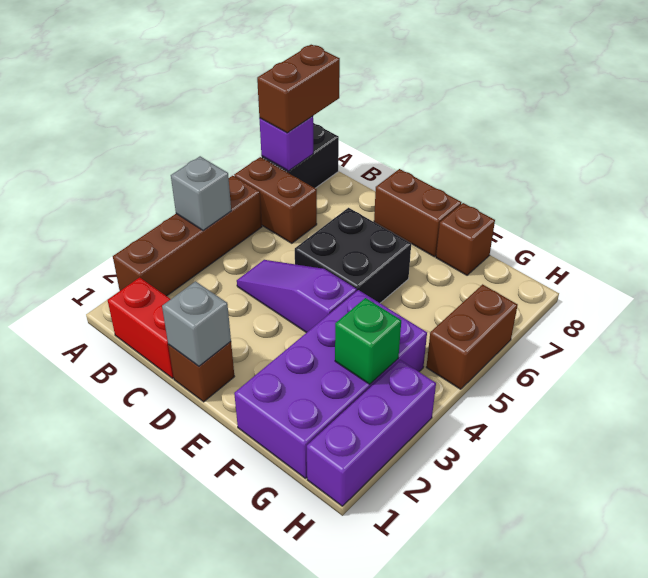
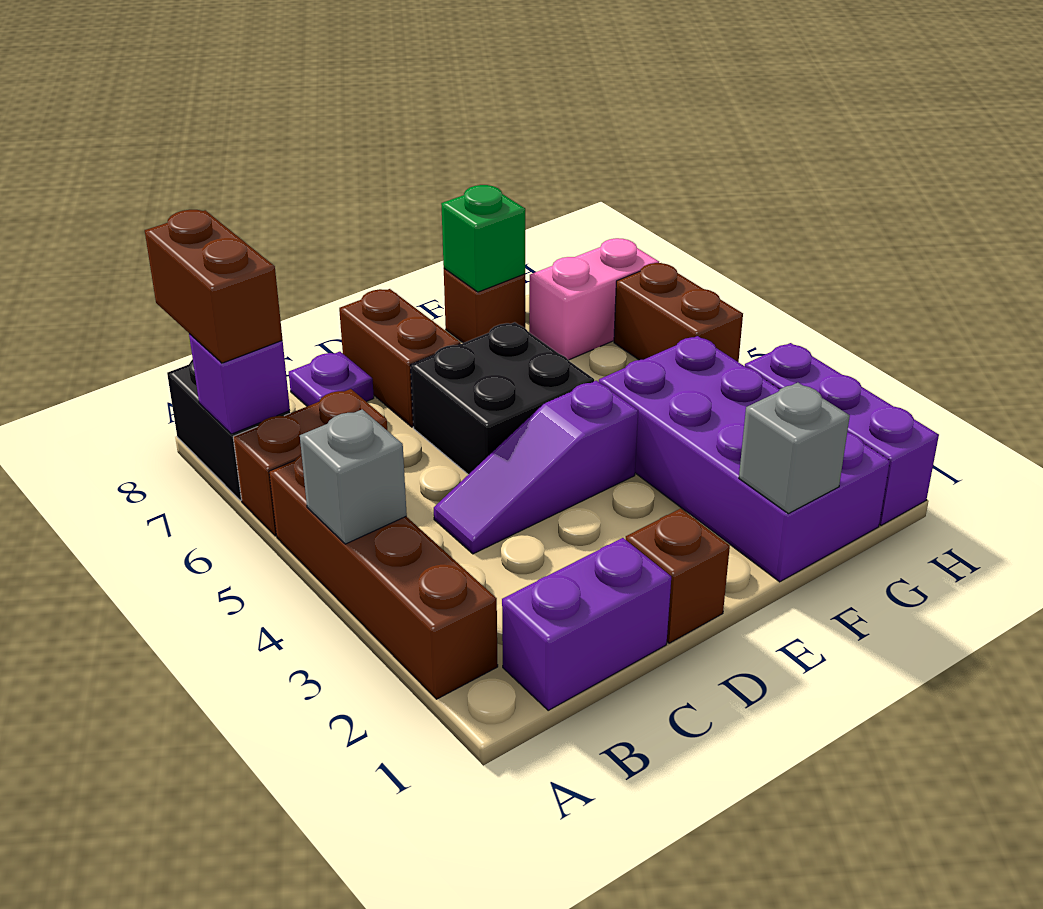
red 1x2 brick [108,277,174,378] -> purple 1x2 brick [502,538,671,710]
none -> purple 1x1 plate [289,352,374,406]
grey 1x1 brick [162,281,231,366] -> grey 1x1 brick moved to [739,383,850,514]
brown 1x2 brick [374,169,462,257] -> brown 1x2 brick turned to [339,289,461,427]
green 1x1 brick [335,298,401,384] -> green 1x1 brick moved to [441,185,525,292]
none -> pink 1x2 brick [529,238,659,360]

